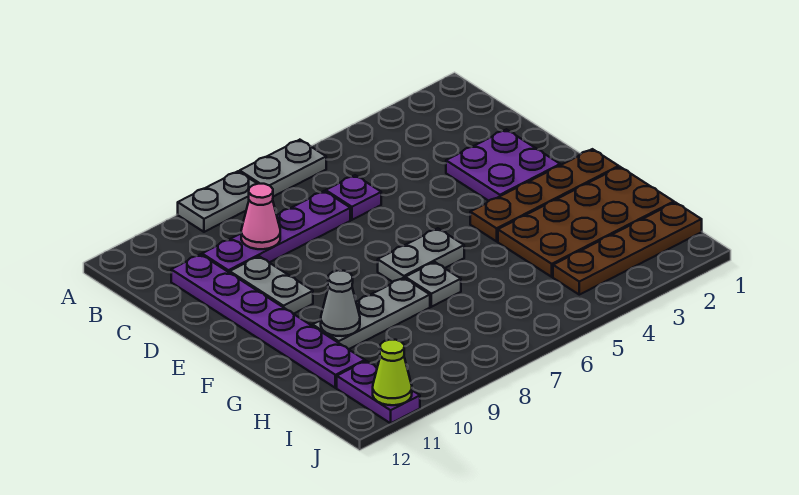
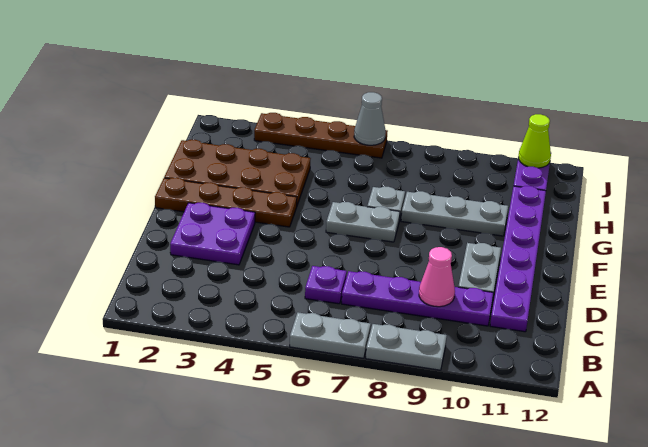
grey 1x1 cone [321,270,360,336] -> grey 1x1 cone moved to [354,92,386,145]
brown 1x4 plate [553,202,702,295] -> brown 1x4 plate moved to [254,113,388,158]

